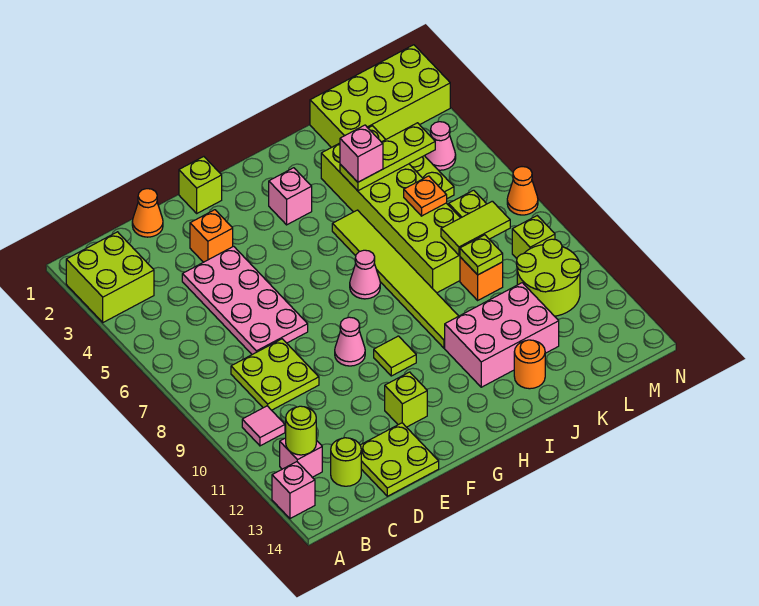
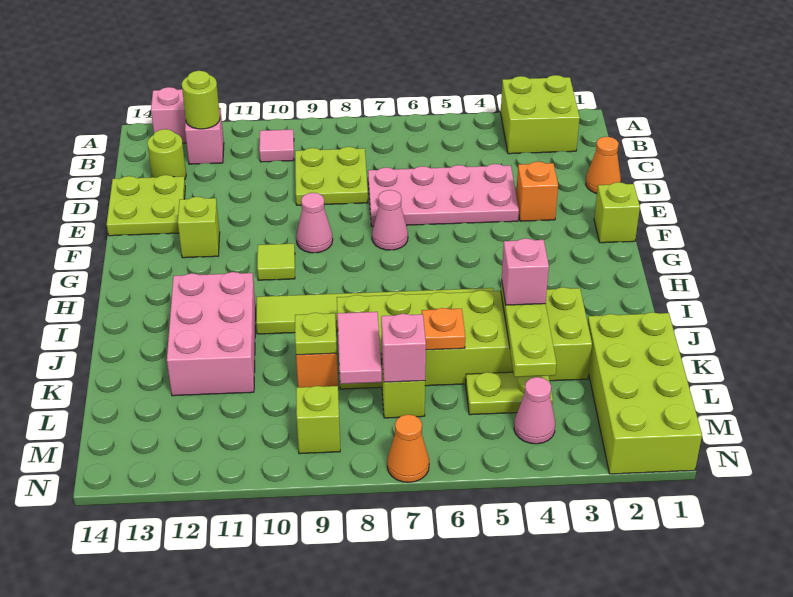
pink 1x1 brick [269,168,312,225] -> pink 1x1 brick moved to [381,314,426,382]
pink 1x1 cone [350,250,380,299] -> pink 1x1 cone moved to [372,190,408,250]
orange 1x1 round brick [514,340,545,389] -> none
lime 1x2 tile [441,201,510,255] -> pink 1x2 tile [337,312,382,384]
lime 2x2 round brick [517,239,581,316] -> none

